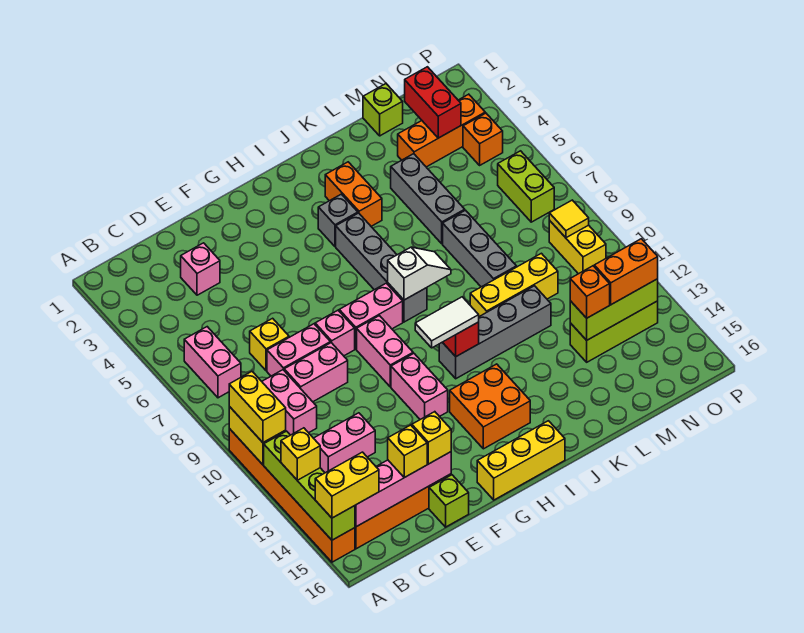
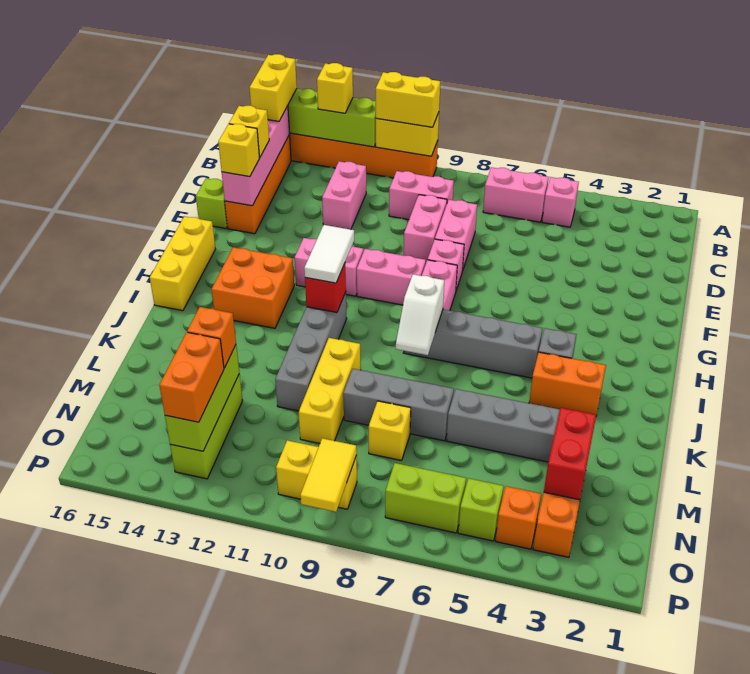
pink 1x1 brick [181,243,220,295] -> pink 1x1 brick moved to [542,177,579,227]
yellow 1x1 brick [250,318,289,371] -> yellow 1x1 brick moved to [369,401,411,461]
lime 1x1 brick [363,84,403,136] -> lime 1x1 brick moved to [458,478,504,541]
red 1x2 brick [405,67,461,138] -> red 1x2 brick turned to [544,408,596,500]
yellow 1x1 tile [549,200,589,238] -> yellow 1x2 tile [300,438,357,512]

